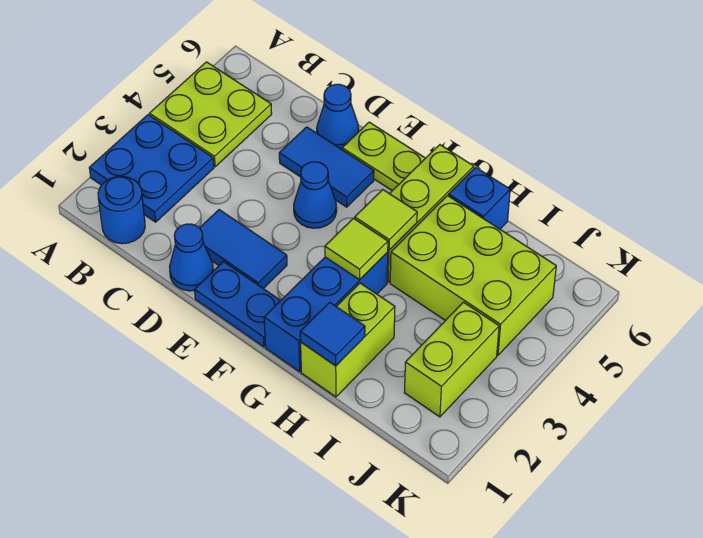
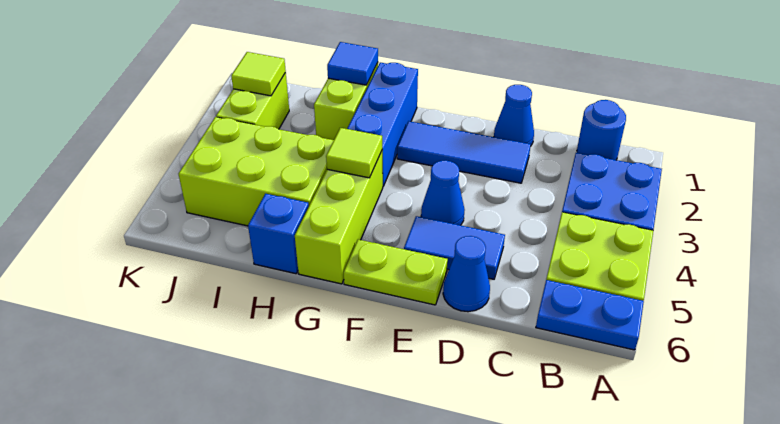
blue 1x2 tile [200,210,287,289] -> blue 1x3 tile [397,121,531,183]
blue 1x2 plate [195,262,281,347] -> blue 1x2 plate moved to [536,280,644,350]
lime 1x1 tile [325,218,388,280] -> lime 1x1 tile moved to [231,52,286,96]

